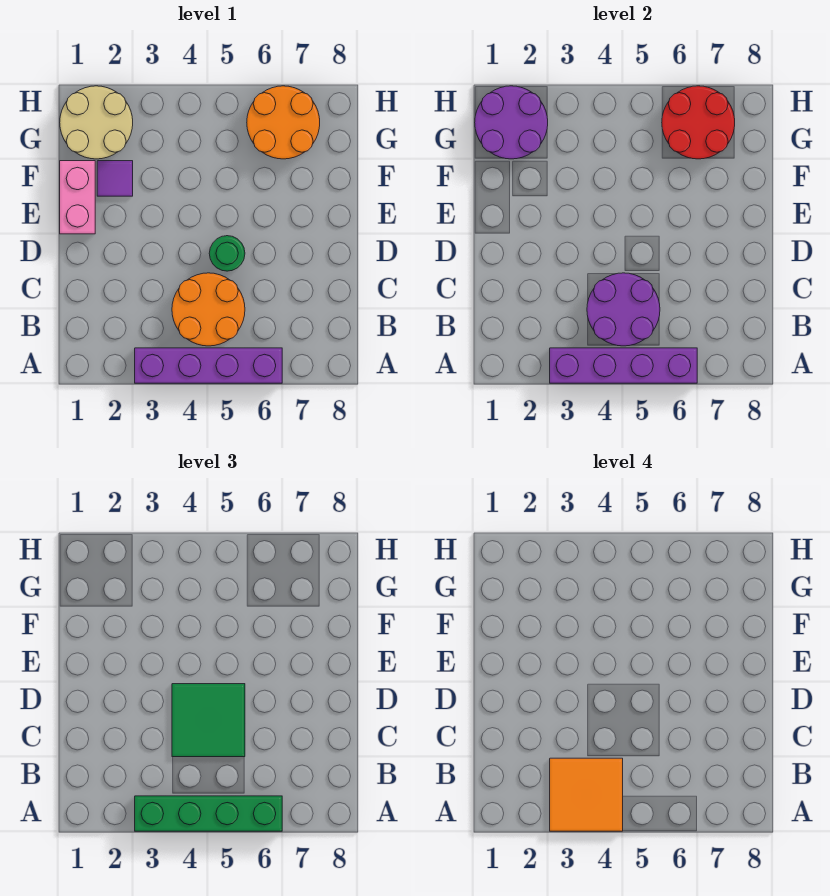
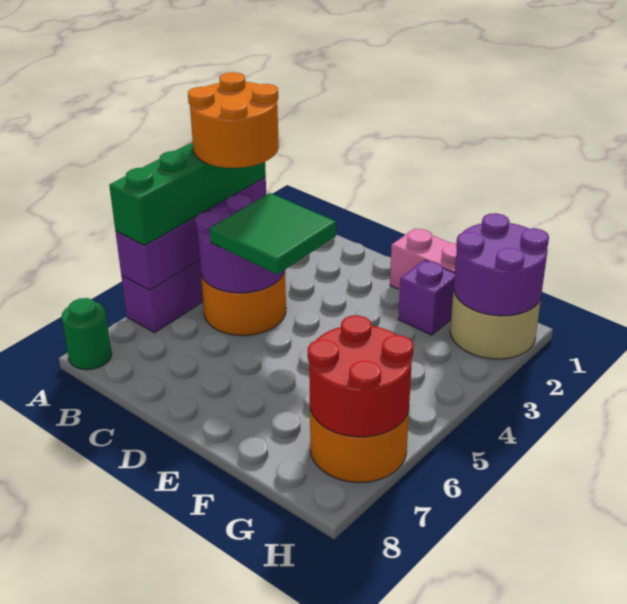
orange 2x2 tile [550,758,623,831] -> orange 2x2 round brick [188,72,279,168]
green 1x1 round brick [209,236,245,271] -> green 1x1 round brick moved to [62,298,112,370]
purple 1x1 tile [97,161,133,196] -> purple 1x1 brick [398,260,455,335]

